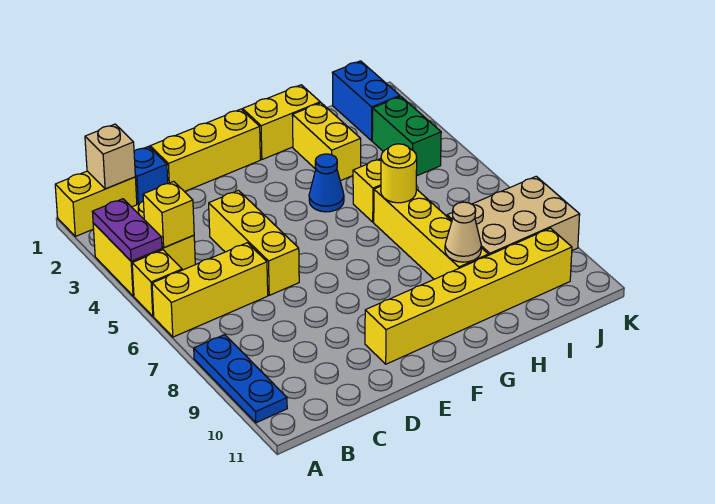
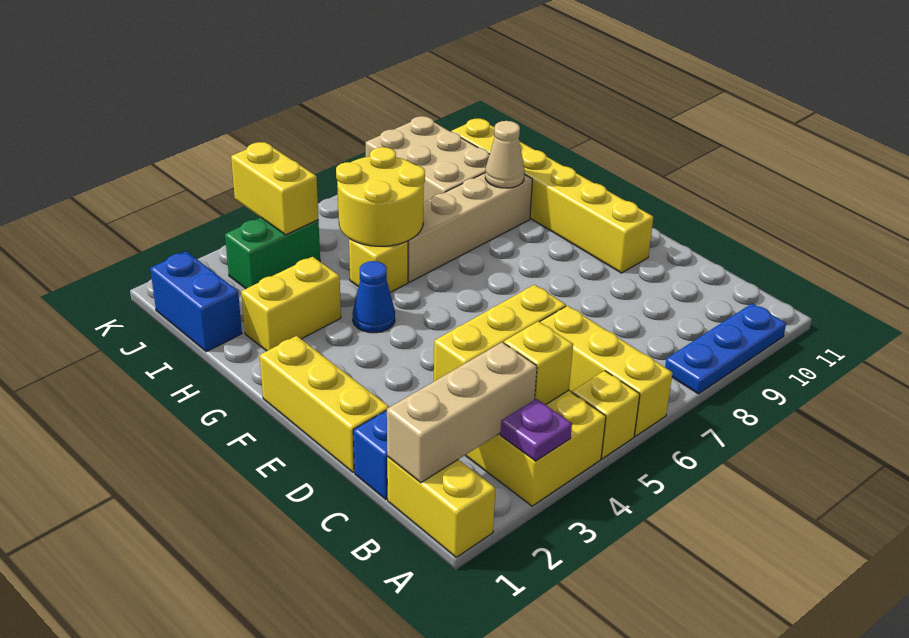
purple 1x2 plate [92,199,162,261] -> purple 1x1 plate [500,399,572,461]
tan 1x1 brick [85,124,135,189] -> tan 1x3 brick [387,342,537,483]
yellow 1x2 brick [243,85,320,160] -> yellow 1x2 brick moved to [231,142,318,235]
yellow 1x4 brick [374,186,488,279] -> tan 1x4 brick [408,173,532,282]
yellow 1x1 round brick [381,144,417,203] -> yellow 2x2 round brick [336,147,425,246]
blue 1x2 brick [332,61,400,141] -> blue 1x2 brick turned to [150,251,242,352]

